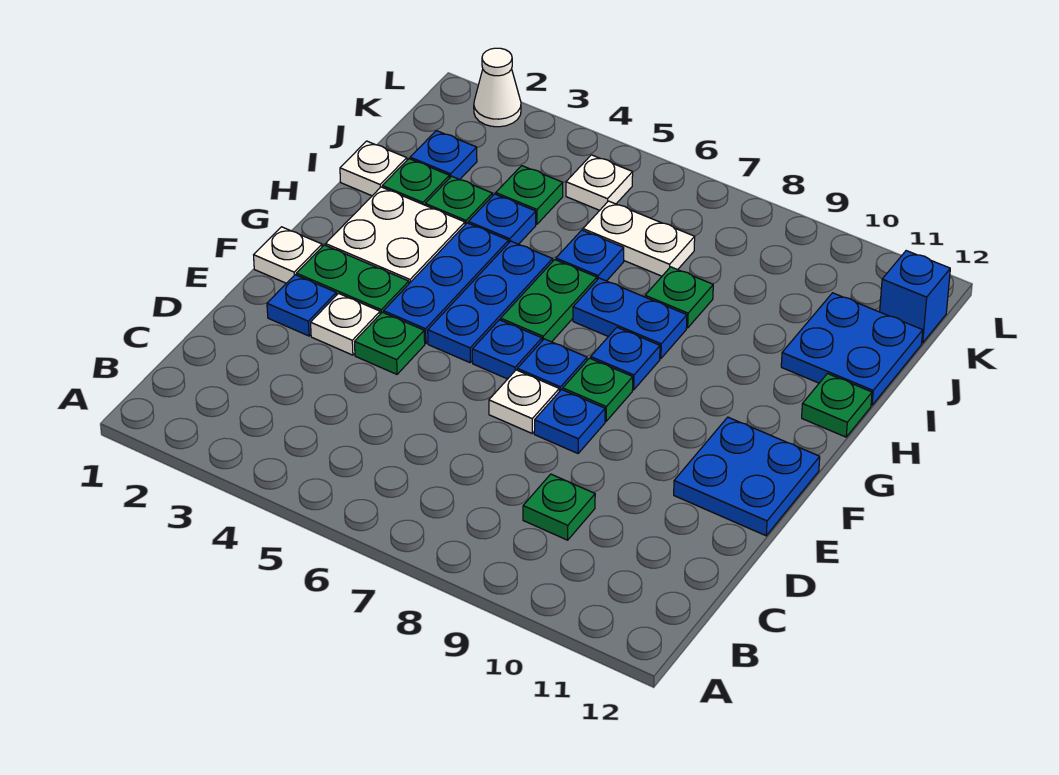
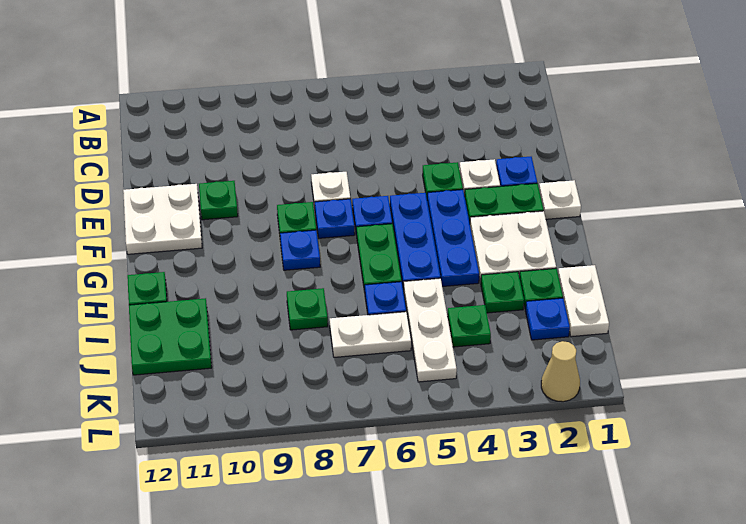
green 1x1 plate [523,474,595,540] -> green 1x1 plate moved to [199,181,238,220]
blue 1x1 plate [534,390,605,453] -> none
blue 2x2 plate [674,417,820,536] -> white 2x2 plate [123,184,202,254]
blue 1x2 plate [573,278,687,359] -> none
white 1x1 plate [340,141,407,196] -> white 1x2 plate [558,265,609,337]
blue 1x1 plate [468,194,536,244] -> none
blue 2x2 plate [781,293,923,405] -> green 2x2 plate [129,298,212,375]
white 1x1 plate [566,155,633,210] -> white 1x3 plate [404,278,457,382]
blue 1x1 brick [880,251,950,343] -> none
white 1x1 cone [474,48,521,127] -> tan 1x1 cone [541,341,580,402]

